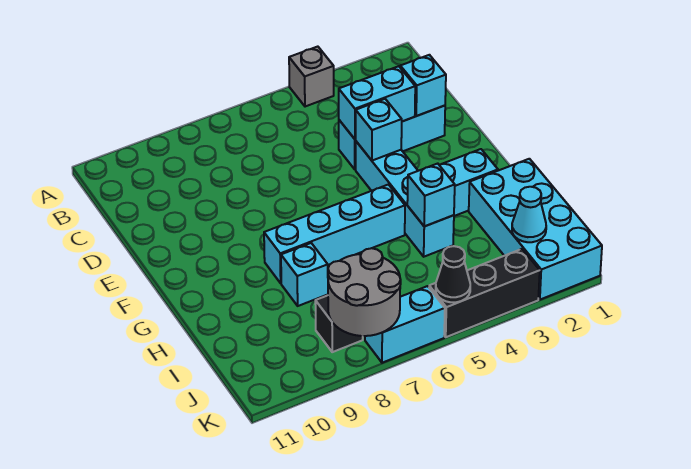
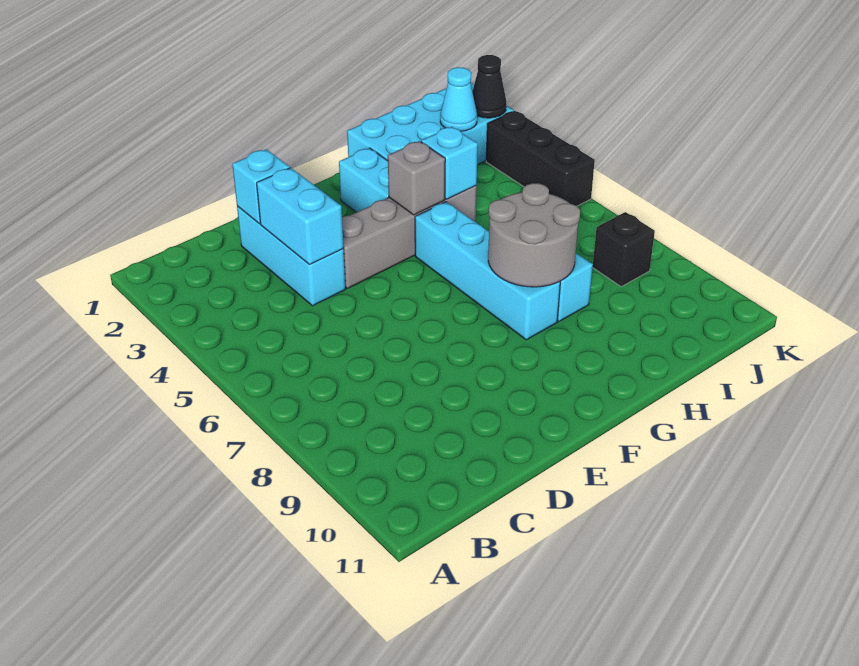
grey 1x1 brick [289,47,334,107] -> grey 1x1 brick moved to [388,141,445,215]
cyan 1x4 brick [356,142,454,257] -> grey 1x4 brick [342,186,477,288]
cyan 1x1 brick [356,99,402,161] -> none
grey 2x2 round brick [328,248,401,336] -> grey 2x2 round brick moved to [488,183,580,287]
black 1x1 cone [436,246,470,302] -> black 1x1 cone moved to [472,55,506,118]
cyan 1x2 brick [365,286,445,363] -> none

